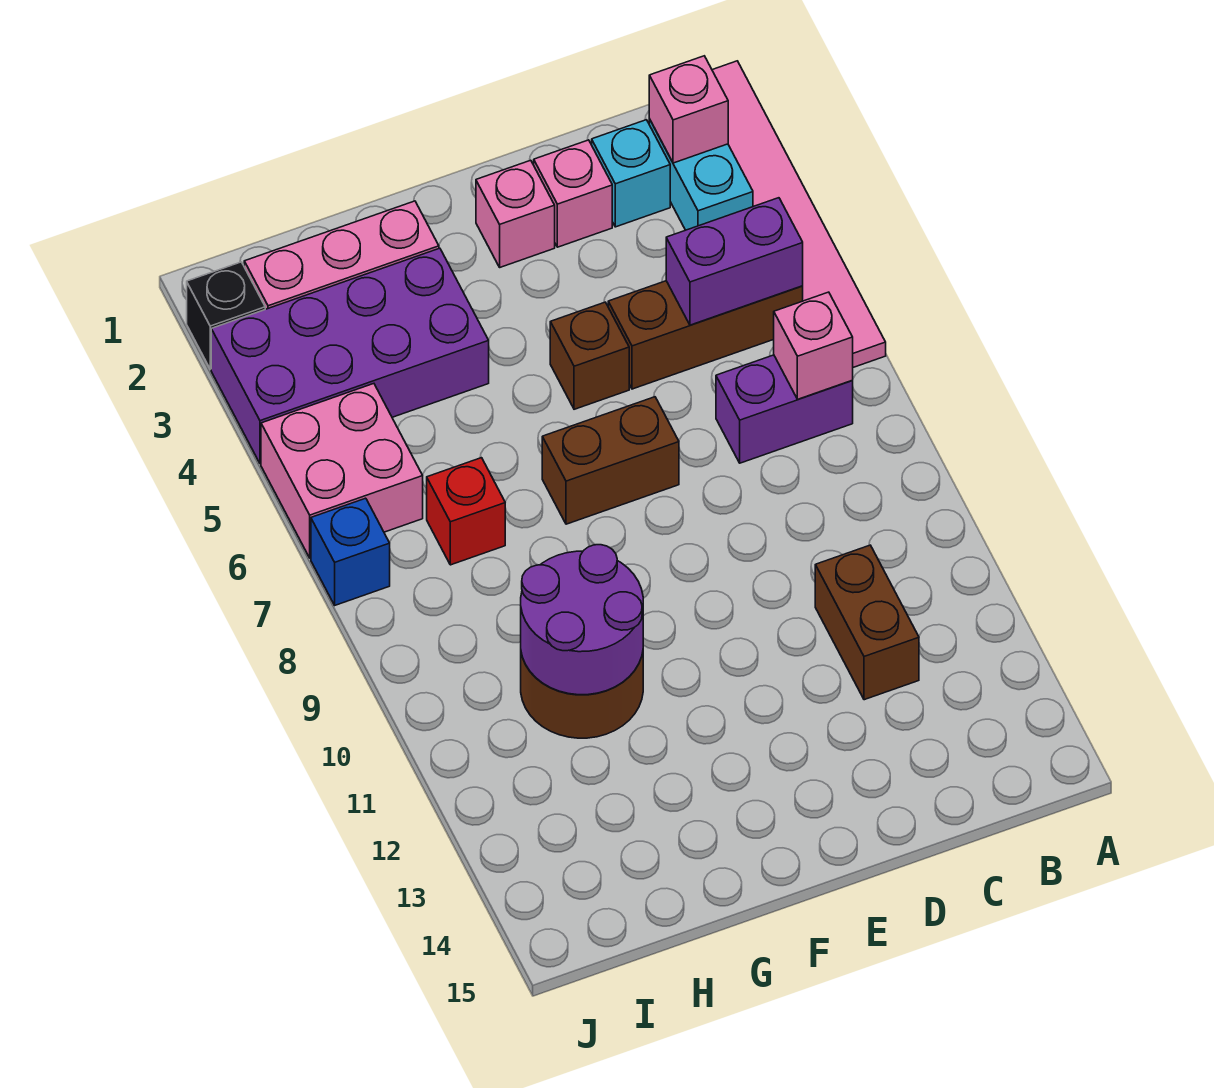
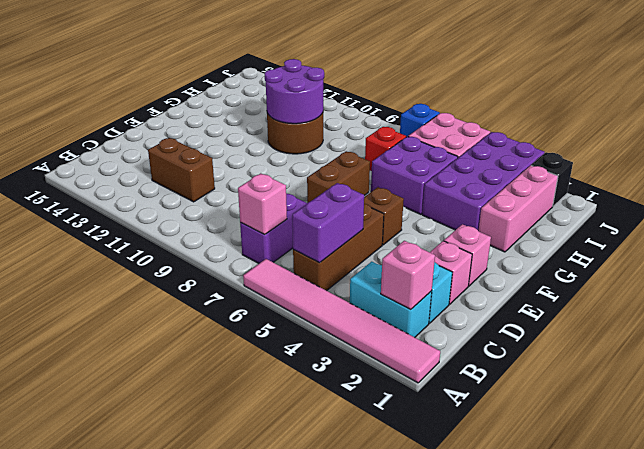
none -> purple 2x2 brick [371,137,458,214]

